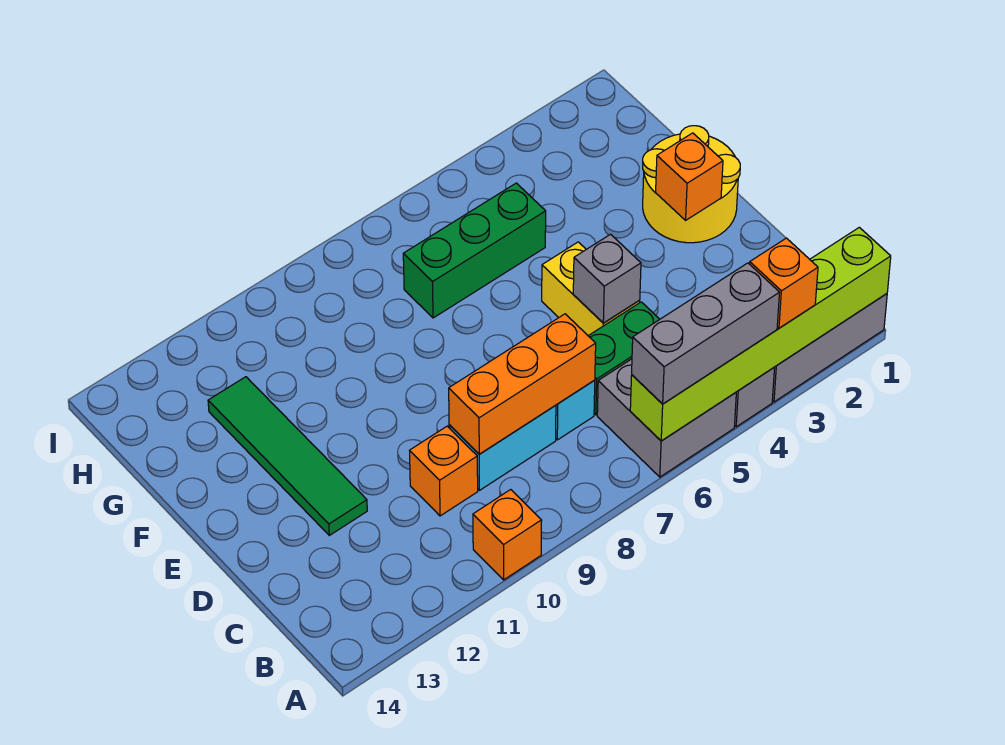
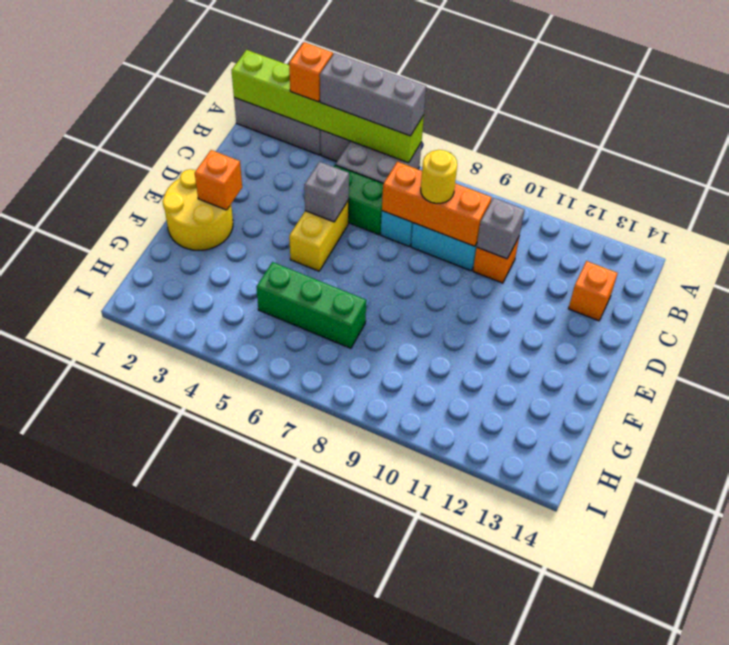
orange 1x1 brick [473,490,542,580] -> orange 1x1 brick moved to [568,261,618,321]
none -> yellow 1x1 round brick [421,150,457,203]
none -> grey 1x1 brick [477,198,524,259]
green 1x4 tile [208,377,367,535] -> none

